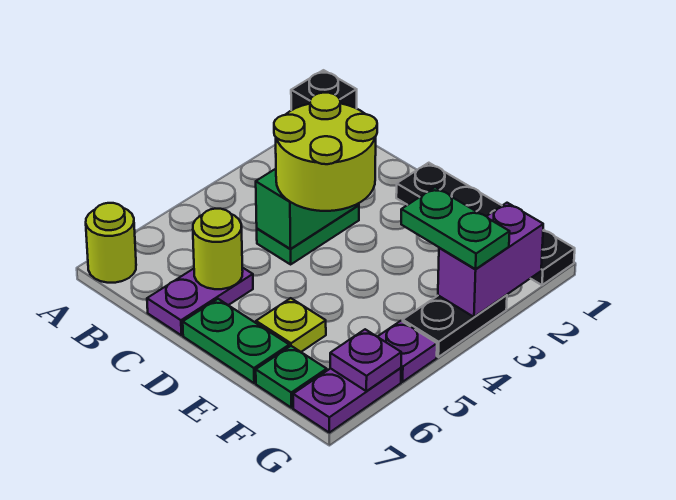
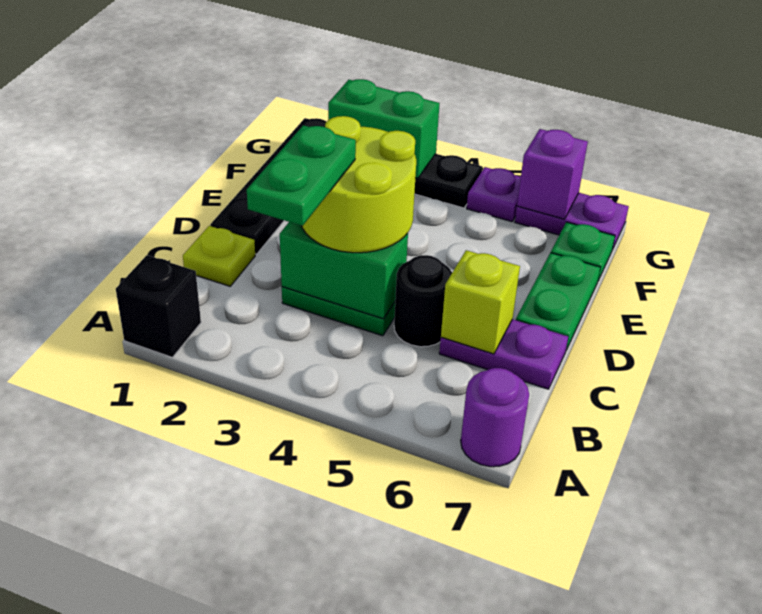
lime 1x1 round brick [86,203,136,283] -> purple 1x1 round brick [461,368,529,467]
none -> black 1x1 round brick [394,255,452,347]
lime 1x1 round brick [193,209,243,289] -> lime 1x1 brick [441,250,520,354]
lime 1x1 plate [256,298,326,352] -> lime 1x1 plate moved to [183,226,255,286]
green 1x2 plate [401,187,510,269] -> green 1x2 plate moved to [247,125,356,226]
purple 1x2 brick [438,203,543,317] -> green 1x2 brick [328,79,440,178]
purple 1x1 plate [330,329,401,391] -> purple 1x1 brick [517,129,588,219]

